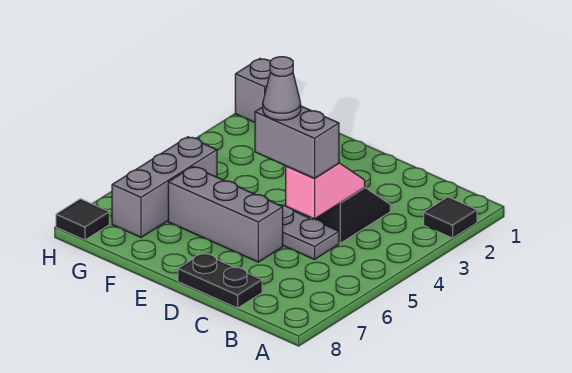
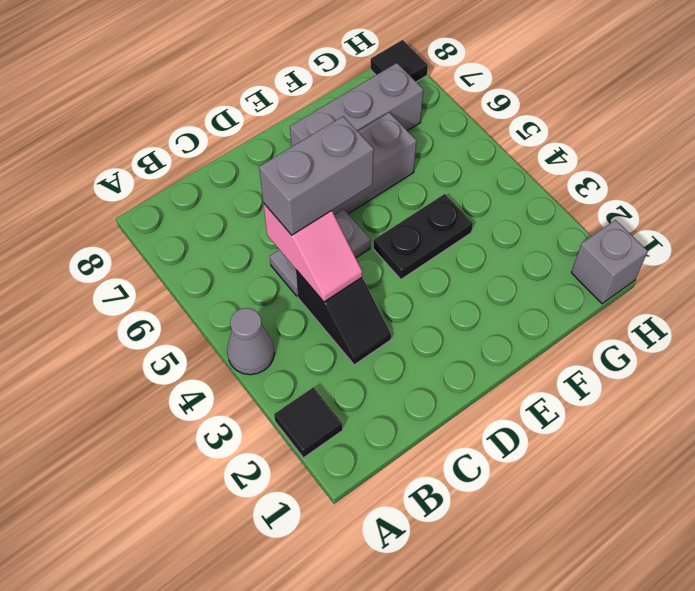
black 1x2 plate [178,253,262,308] -> black 1x2 plate moved to [373,194,473,279]
grey 1x1 cone [263,57,301,120] -> grey 1x1 cone moved to [227,308,274,375]
grey 1x3 brick [112,137,217,237] -> grey 1x3 brick turned to [290,63,423,147]

